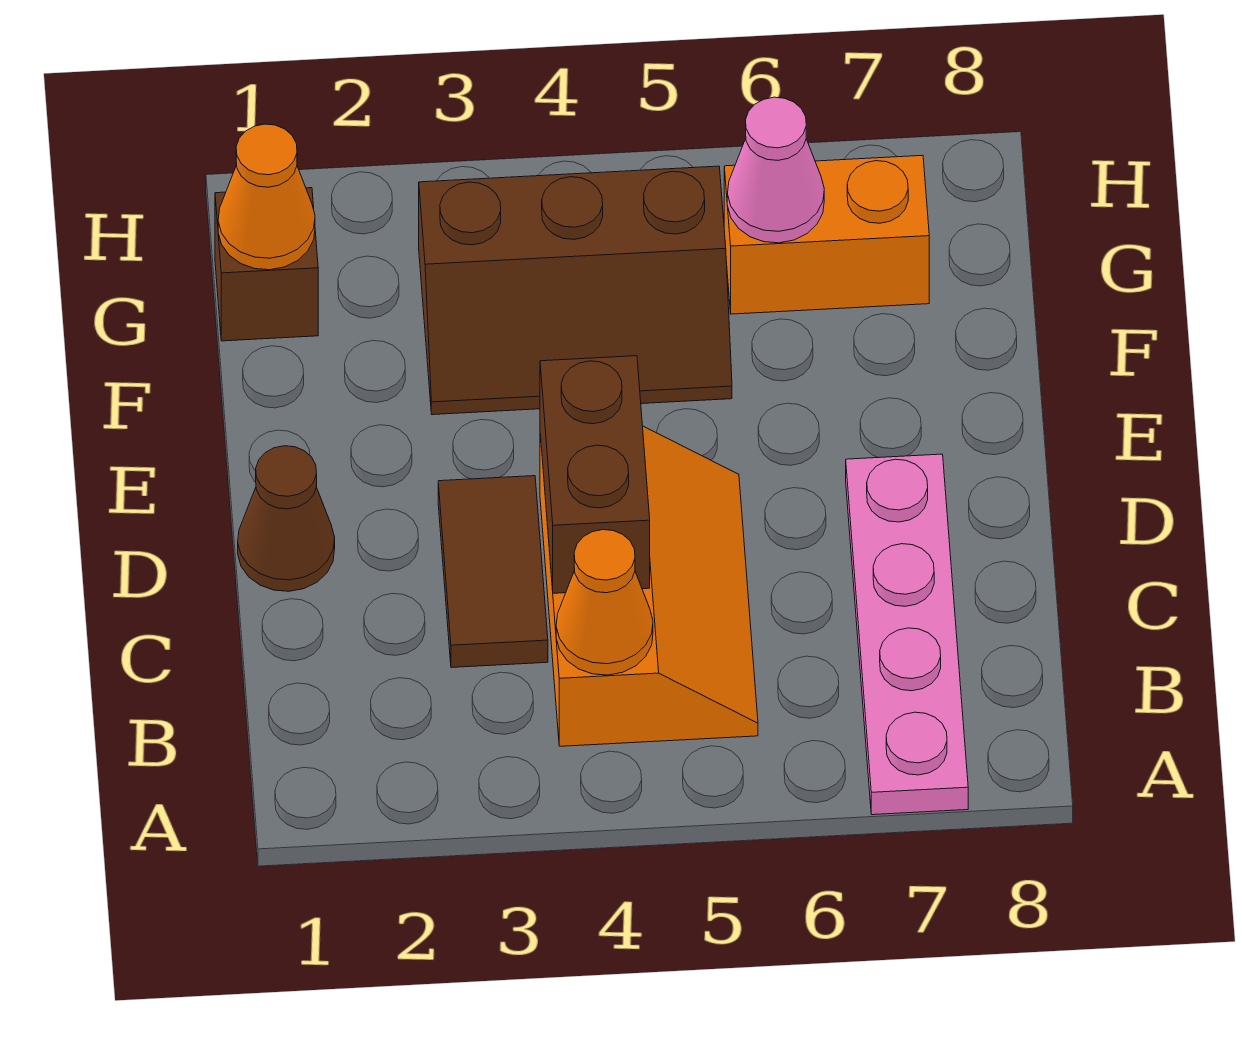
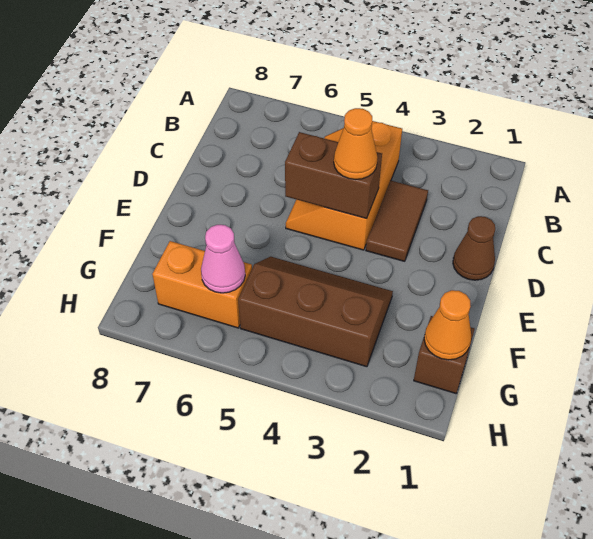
pink 1x4 plate [846,454,968,815] -> none
orange 1x1 cone [556,530,653,675] -> orange 1x1 cone moved to [334,108,378,179]
brown 1x2 brick [540,356,650,593] -> brown 1x2 brick turned to [285,132,382,219]

